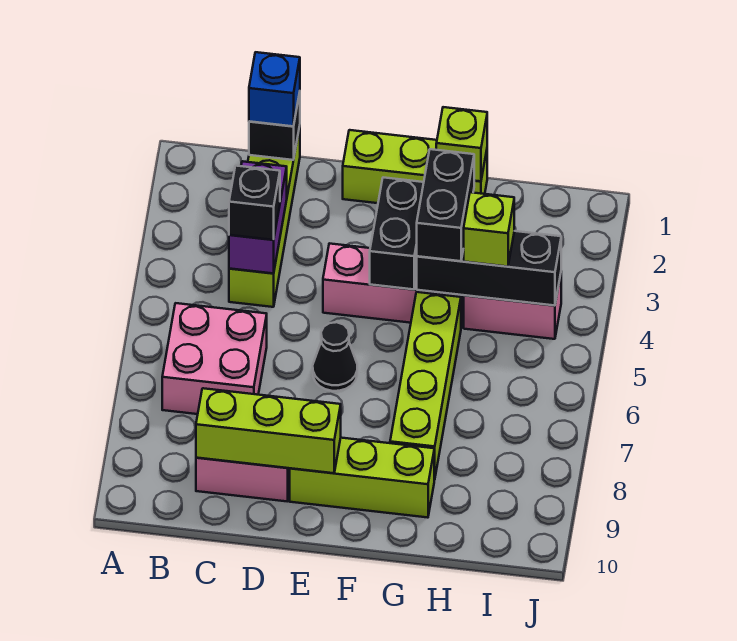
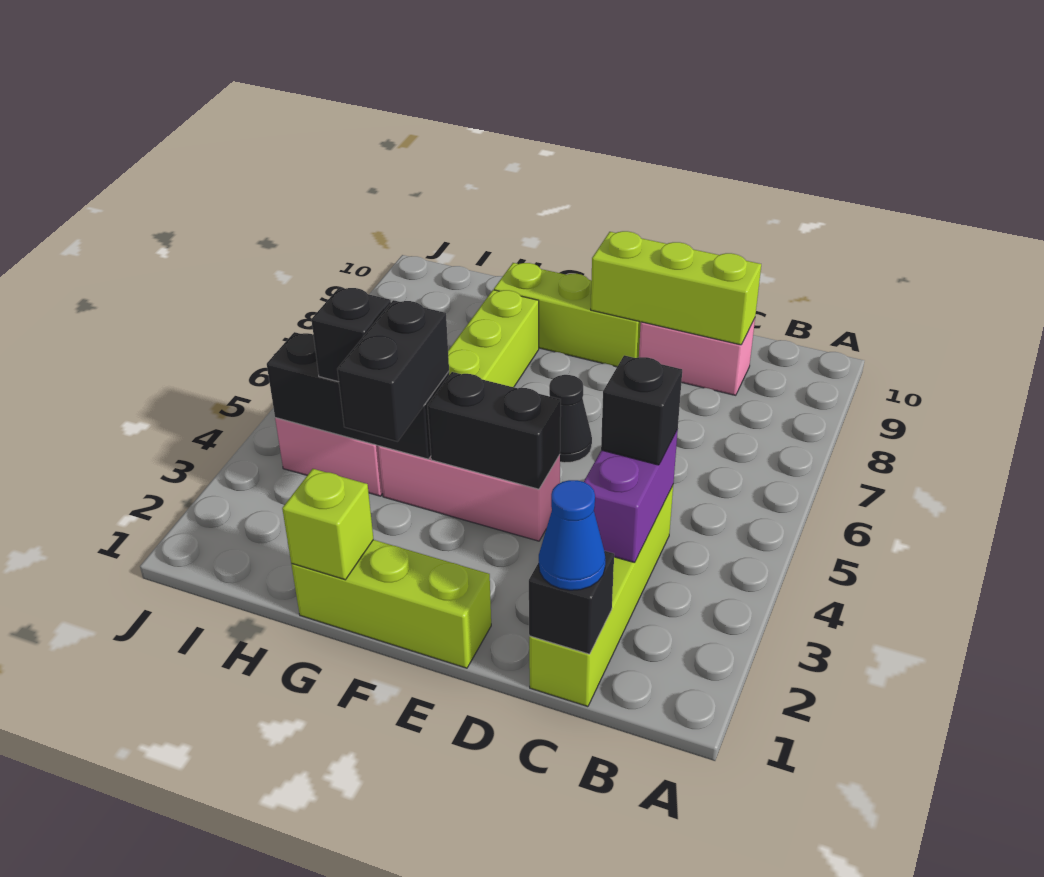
pink 2x2 brick [162,303,267,414] -> none
blue 1x1 brick [249,52,300,126] -> blue 1x1 cone [539,480,605,590]
black 1x2 brick [370,177,424,289] -> black 1x2 brick turned to [428,372,561,489]
lime 1x1 brick [464,192,514,267] -> black 1x1 brick [311,287,391,382]

